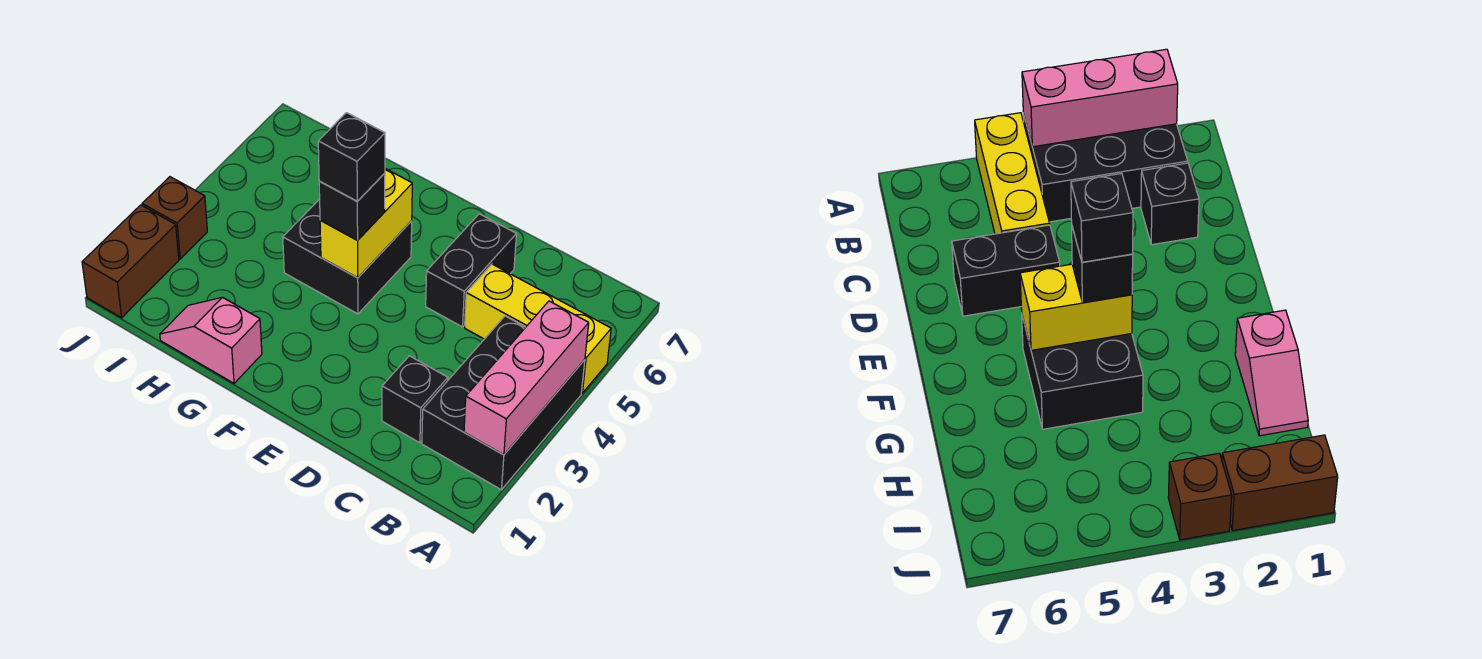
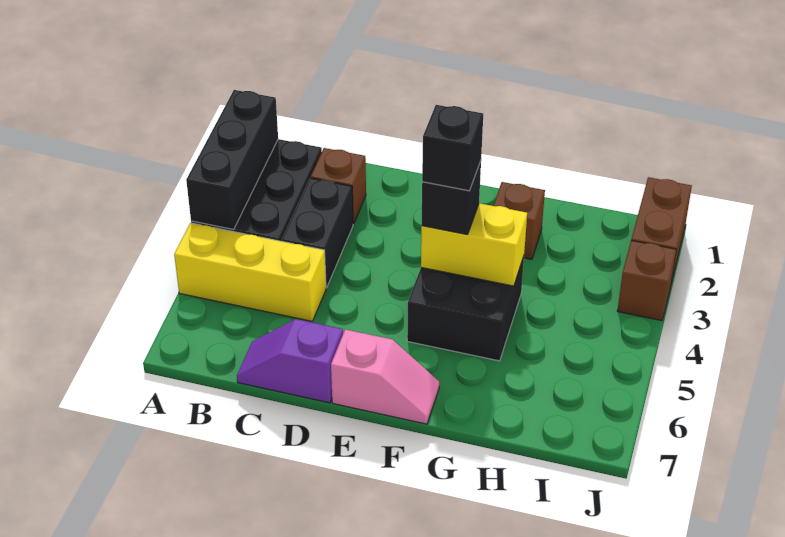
pink 1x3 brick [464,301,589,455] -> black 1x3 brick [186,90,278,229]
black 1x1 brick [382,356,448,443] -> brown 1x1 brick [311,148,366,224]
none -> purple 1x2 slope [237,319,343,403]
black 1x2 brick [426,214,516,327] -> black 1x2 brick moved to [282,178,353,288]
yellow 1x2 brick [320,169,412,278] -> yellow 1x2 brick turned to [421,203,527,286]
pink 1x2 slope [160,297,262,383] -> pink 1x2 slope moved to [331,329,439,424]
none -> brown 1x1 brick [493,182,545,259]

